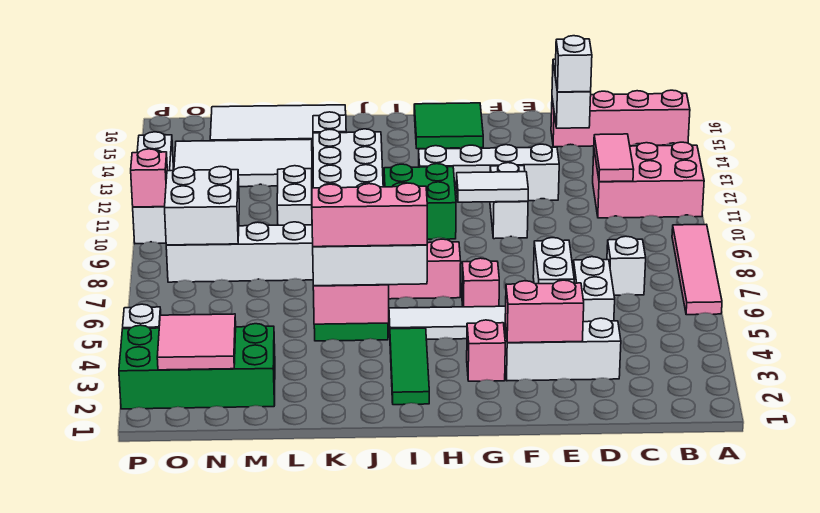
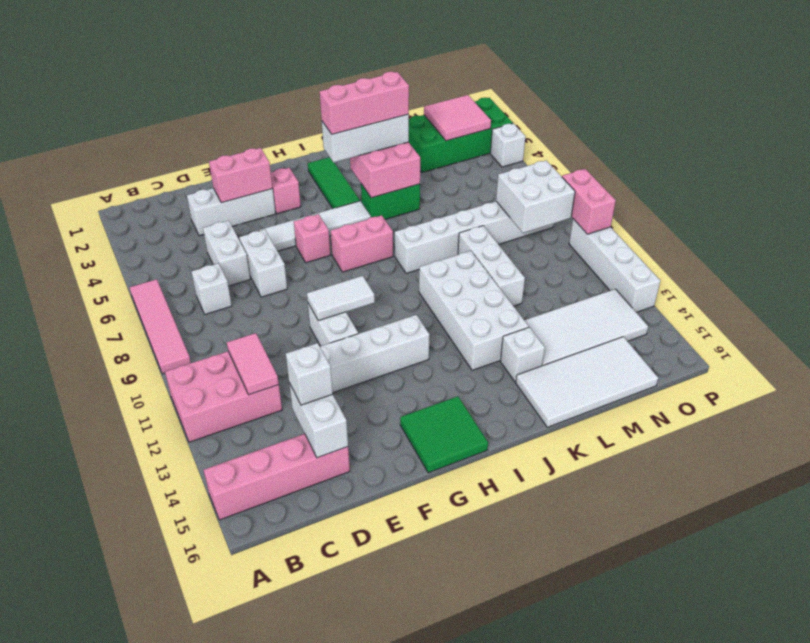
green 2x2 brick [384,164,456,239] -> none
white 1x2 brick [277,166,312,225] -> white 1x3 brick [458,226,525,306]
pink 1x1 brick [131,149,167,207] -> pink 1x2 brick [562,169,616,234]

